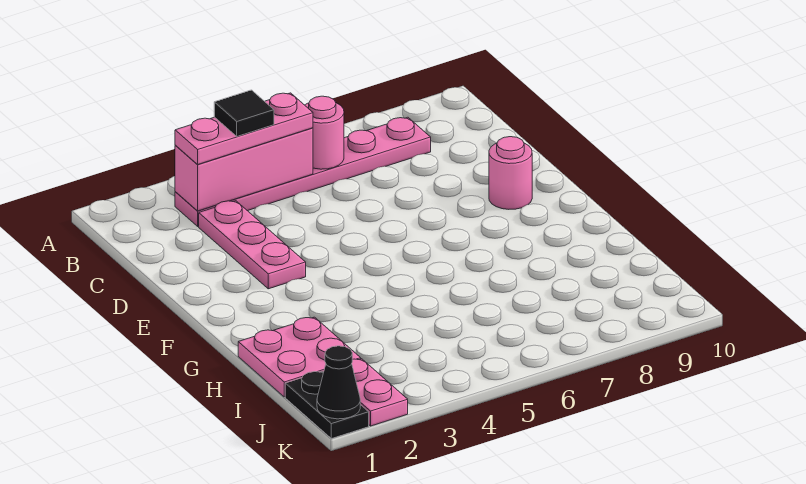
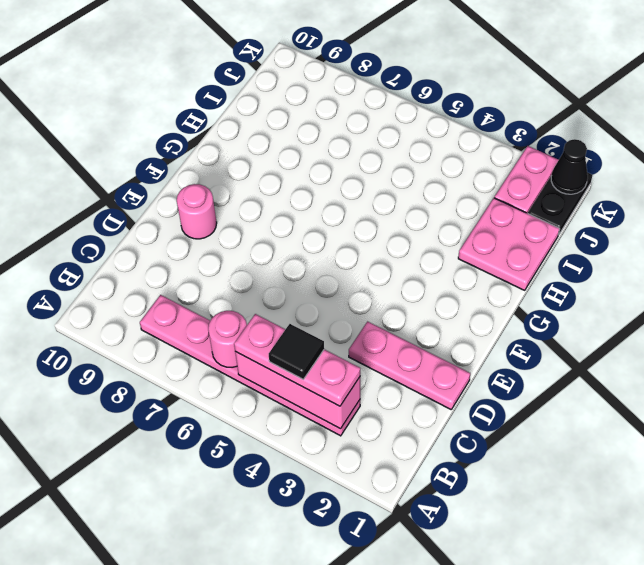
pink 1x3 plate [199,201,306,289] -> pink 1x3 plate turned to [349,322,470,409]

